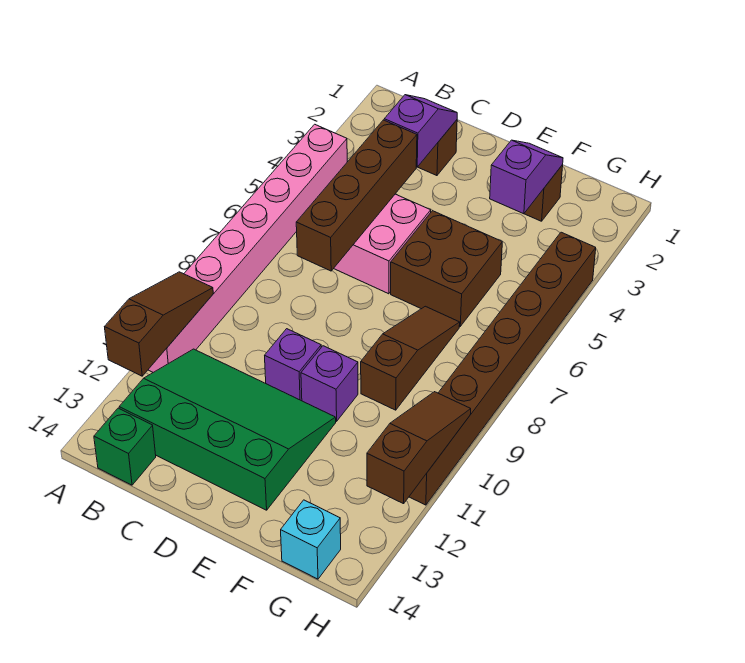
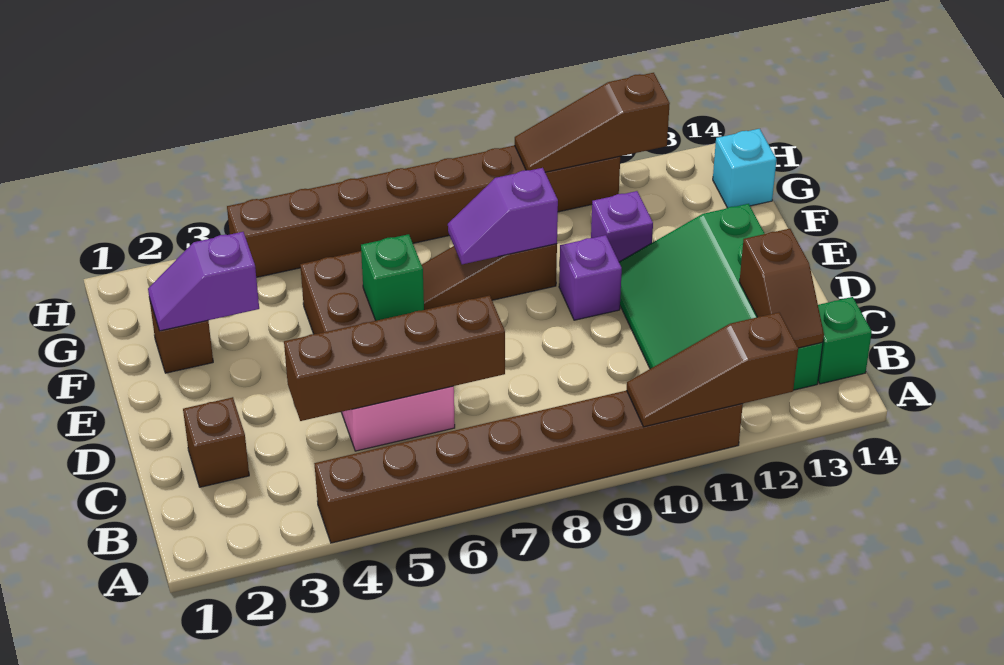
pink 1x8 brick [148,124,347,372] -> brown 1x8 brick [314,390,743,543]
none -> brown 1x2 slope [740,229,824,348]
purple 1x2 slope [384,95,457,167] -> purple 1x2 slope moved to [448,168,558,264]
purple 1x1 brick [265,329,321,401] -> purple 1x1 brick moved to [591,191,653,262]
none -> green 1x1 brick [361,234,424,321]

